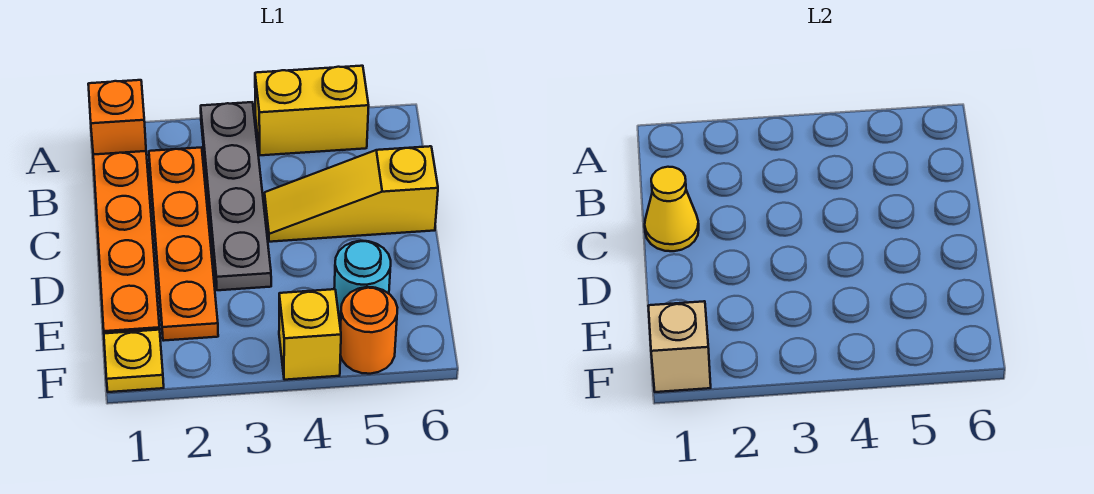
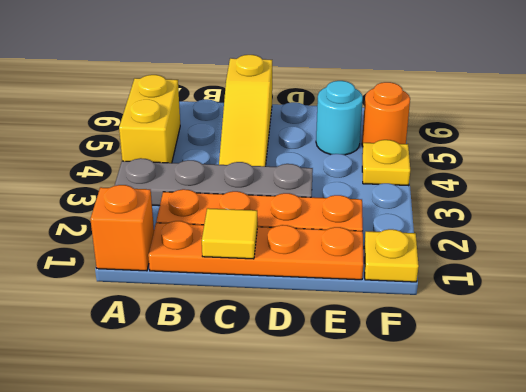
yellow 1x1 cone [645,167,699,251] -> yellow 1x1 tile [202,208,258,259]
tan 1x1 brick [649,301,711,392] -> none
yellow 1x1 brick [279,289,341,380] -> yellow 1x1 plate [362,140,410,186]

